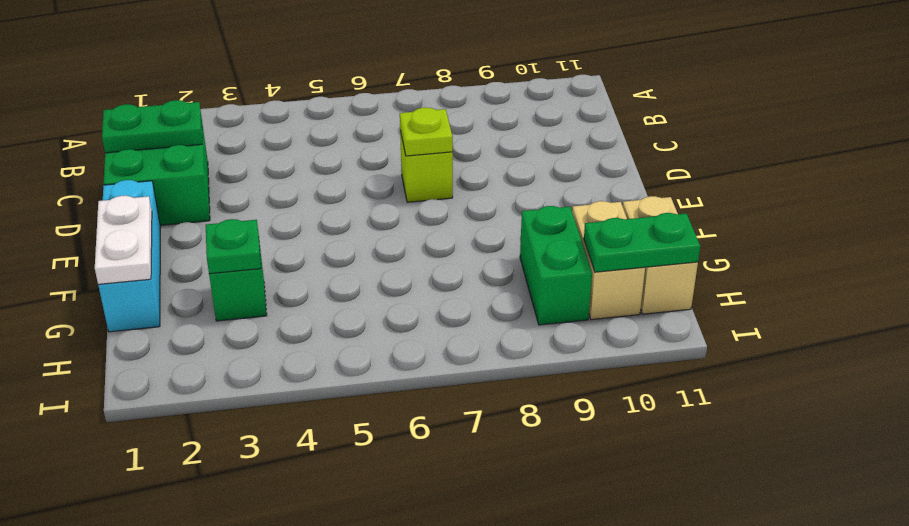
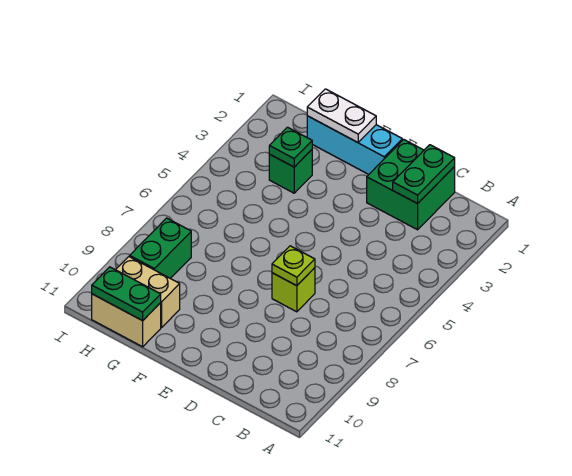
green 1x2 brick [520,206,592,325] -> green 1x2 brick turned to [130,218,191,278]
green 1x2 plate [584,213,700,272] -> green 1x2 plate turned to [92,267,161,321]

